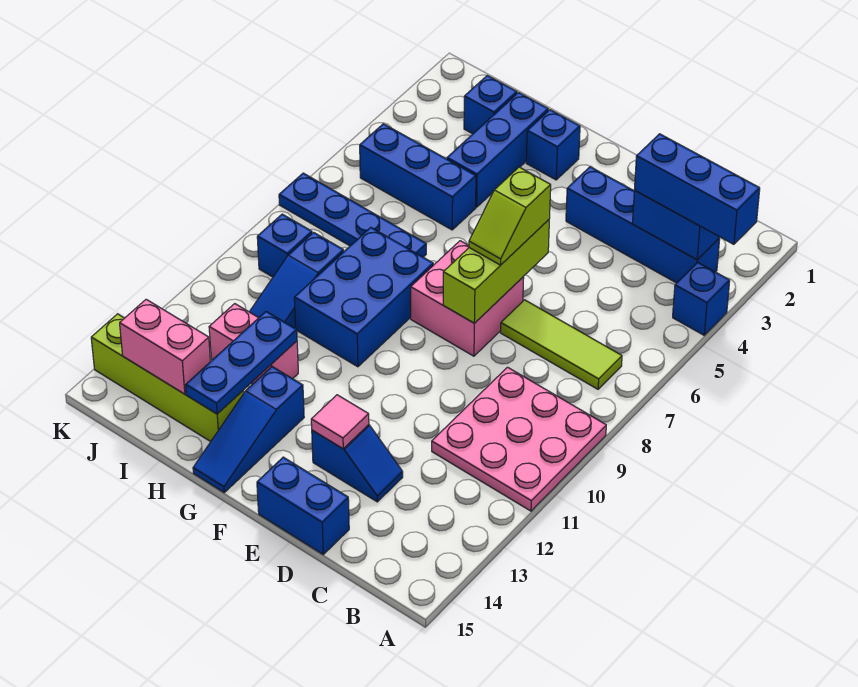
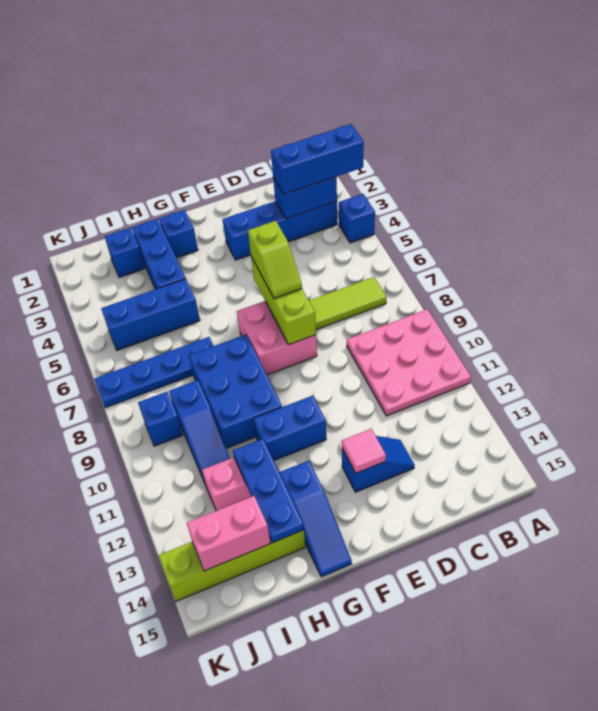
blue 1x2 brick [257,457,349,554] -> blue 1x2 brick moved to [253,396,326,460]

